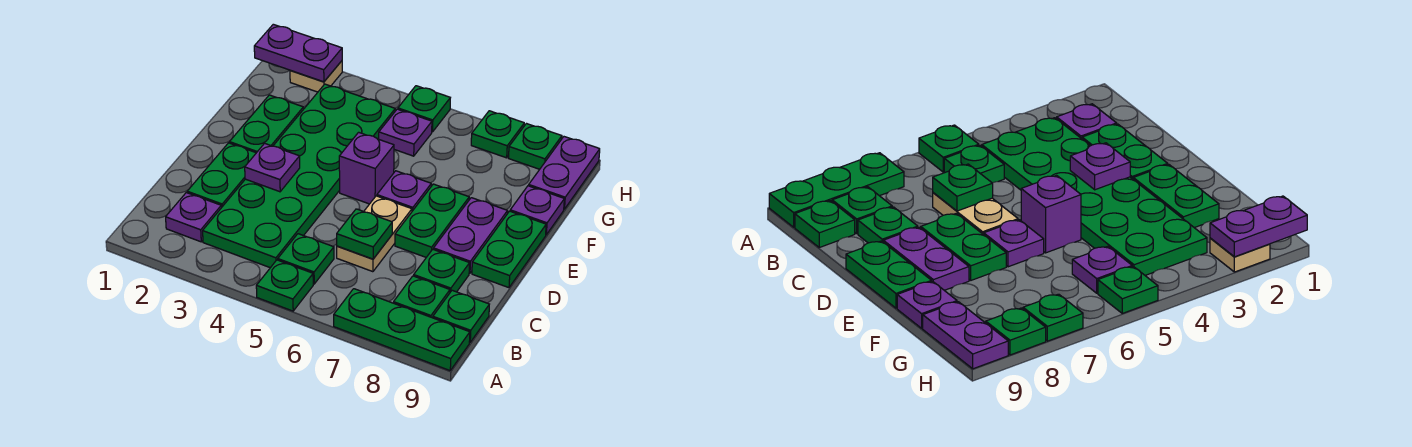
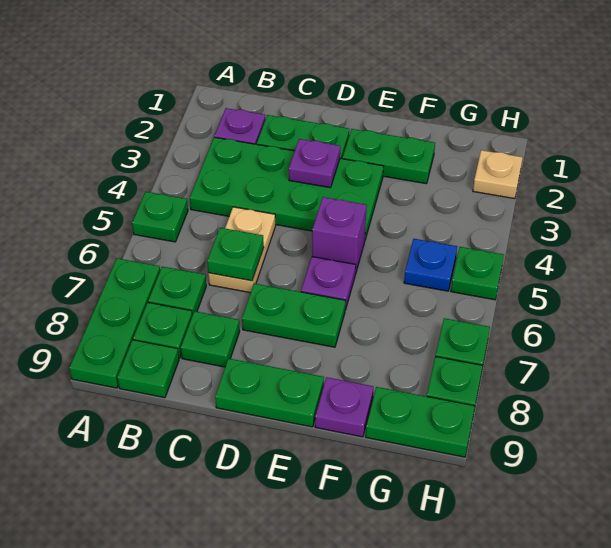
green 2x6 plate [203,84,395,268] -> green 2x4 plate [190,137,384,239]
green 1x1 plate [278,234,334,284] -> green 1x1 plate moved to [148,267,206,315]
tan 1x2 plate [337,196,412,272] -> tan 1x2 plate turned to [208,207,276,293]
purple 1x2 plate [433,198,508,273] -> none
purple 1x1 plate [379,109,432,156] -> blue 1x1 plate [404,239,457,291]
purple 1x2 plate [529,137,600,209] -> green 1x2 plate [366,387,475,457]
purple 1x2 plate [254,24,342,82] -> none

